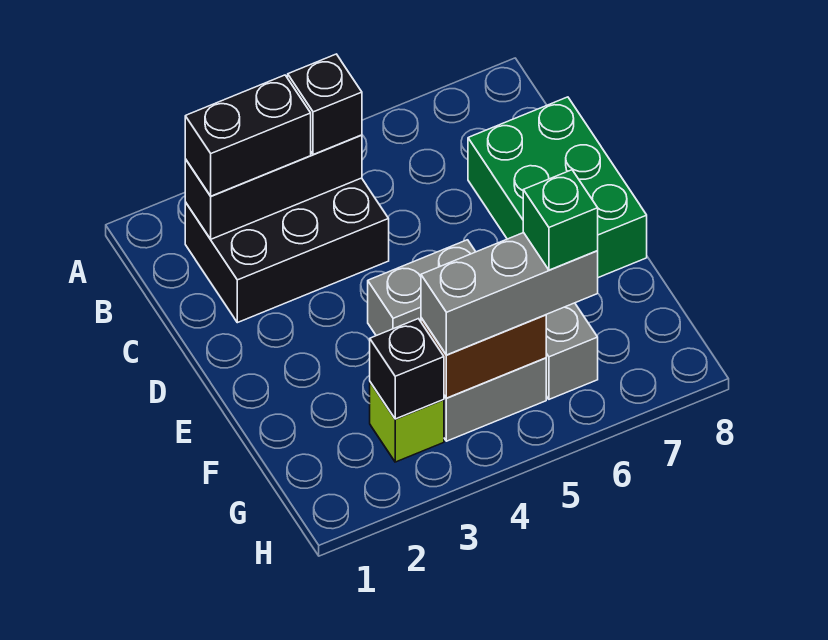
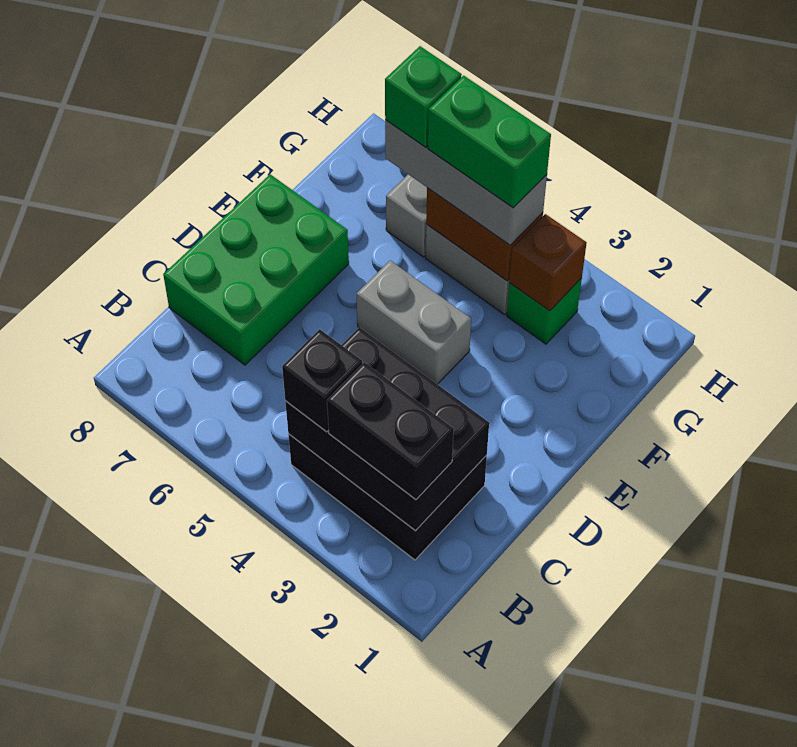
black 1x3 brick [185,135,362,239] -> black 2x3 brick [285,327,489,531]
lime 1x1 brick [370,382,444,462] -> green 1x1 brick [507,278,582,344]
black 1x1 brick [370,319,444,419] -> brown 1x1 brick [509,214,586,311]
none -> green 1x2 brick [428,76,551,208]

